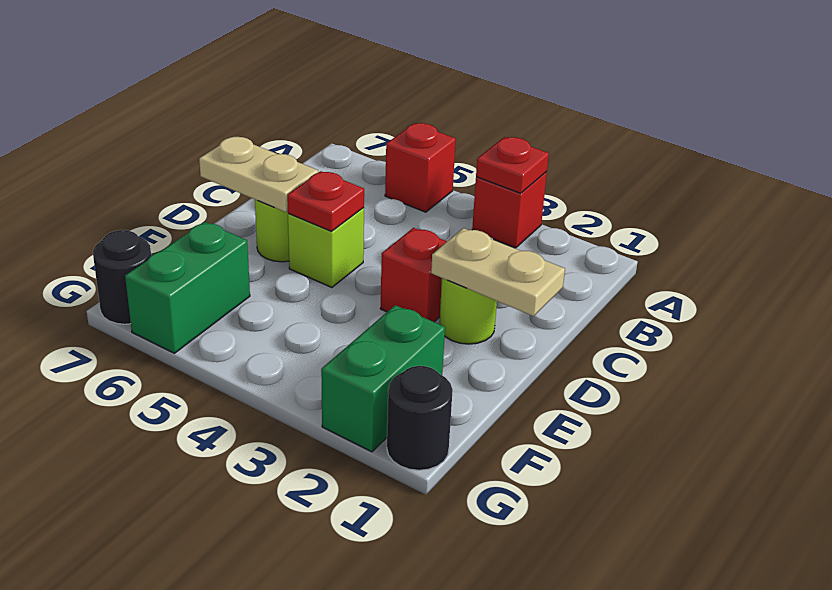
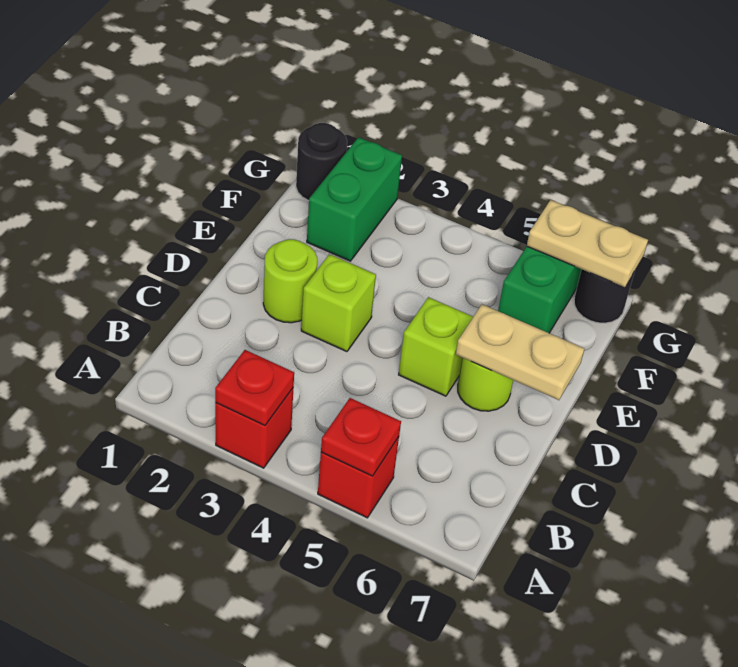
tan 1x2 plate [431,228,565,316] -> tan 1x2 plate moved to [527,200,648,287]
red 1x1 brick [380,228,447,322] -> lime 1x1 brick [301,254,376,352]
red 1x1 plate [287,171,364,231] -> red 1x1 plate moved to [321,398,401,476]

